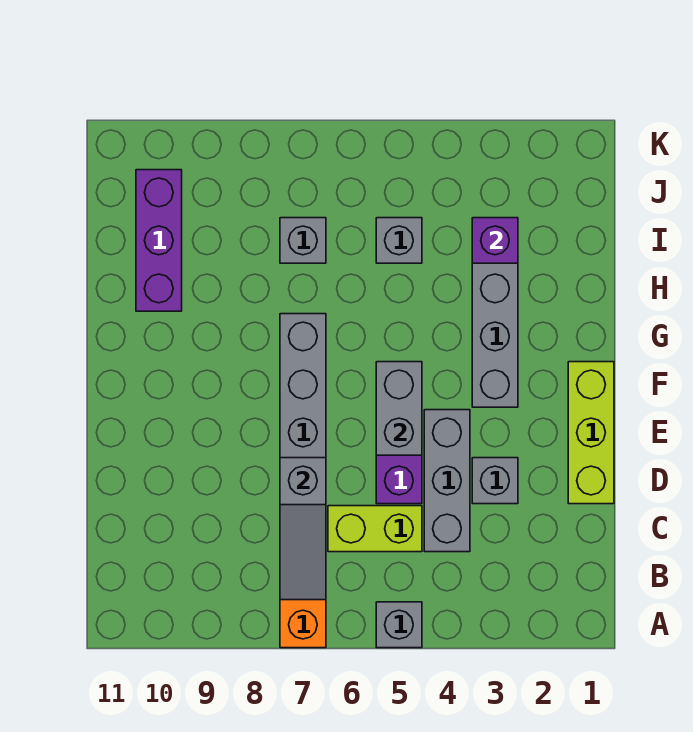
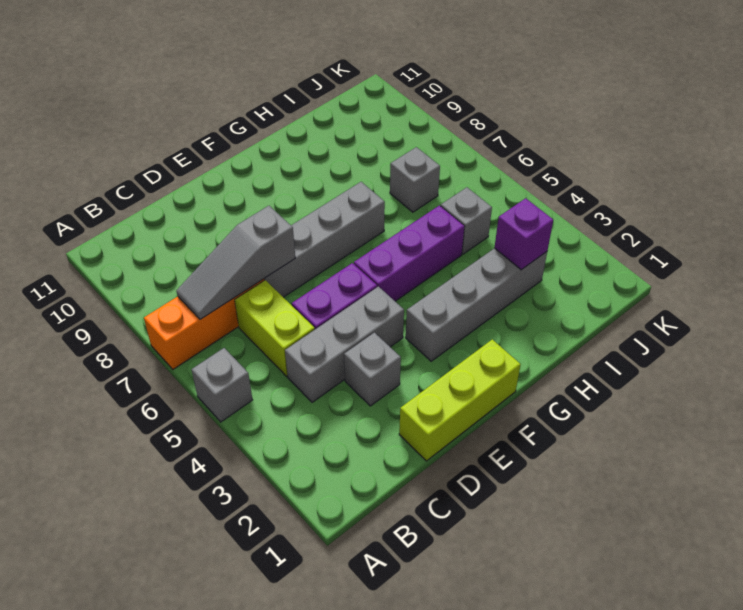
grey 1x2 brick [376,362,422,455] -> none
purple 1x3 brick [136,170,182,311] -> purple 1x3 brick moved to [354,206,464,301]

